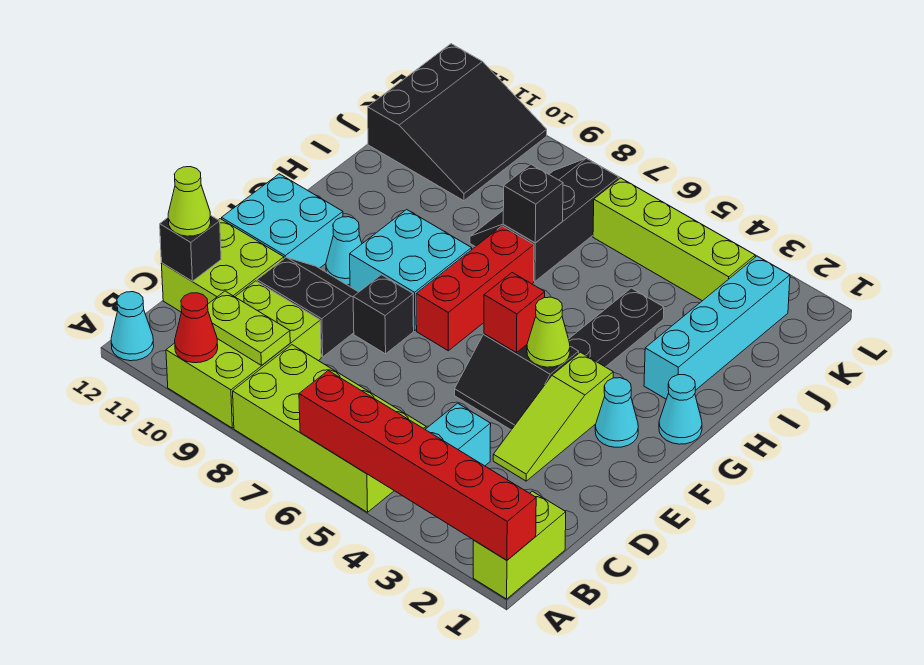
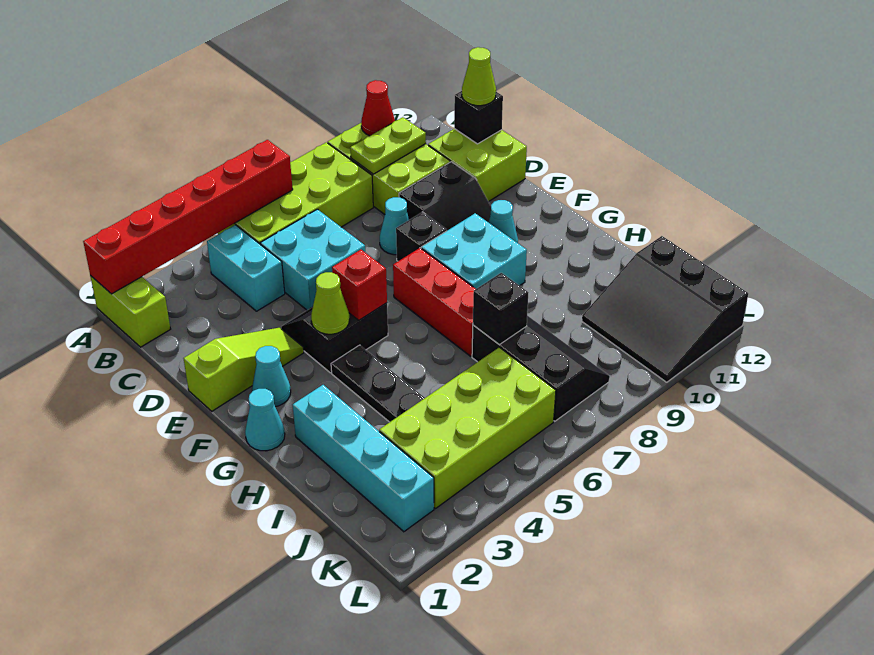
cyan 1x1 cone [111,292,154,361] -> cyan 1x1 cone moved to [380,197,409,255]
lime 1x3 slope [493,352,613,481] -> lime 1x3 slope turned to [183,328,304,411]
cyan 2x2 brick [222,174,343,268] -> cyan 2x2 brick moved to [260,209,365,310]
lime 1x4 brick [593,178,755,301] -> lime 2x4 brick [379,347,556,508]

